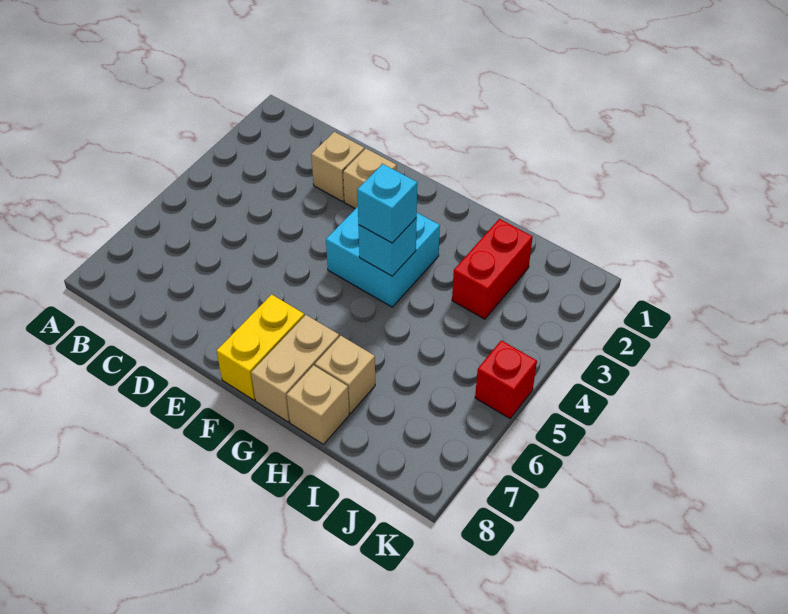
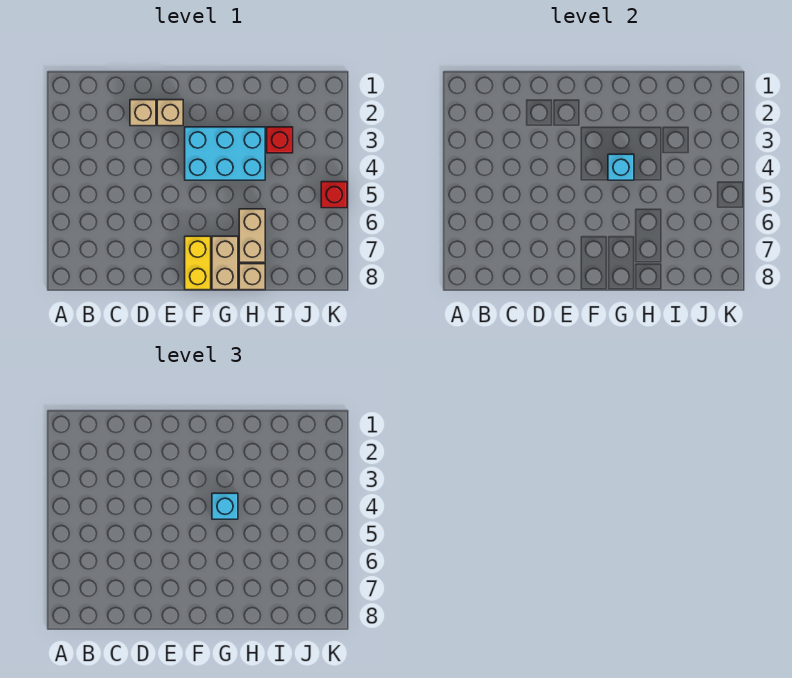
cyan 2x2 brick [326,207,440,307] -> cyan 2x3 brick [185,127,265,180]
tan 1x1 brick [315,336,375,414] -> tan 1x2 brick [239,209,265,262]
red 1x2 brick [452,219,533,319] -> red 1x1 brick [267,127,293,153]

